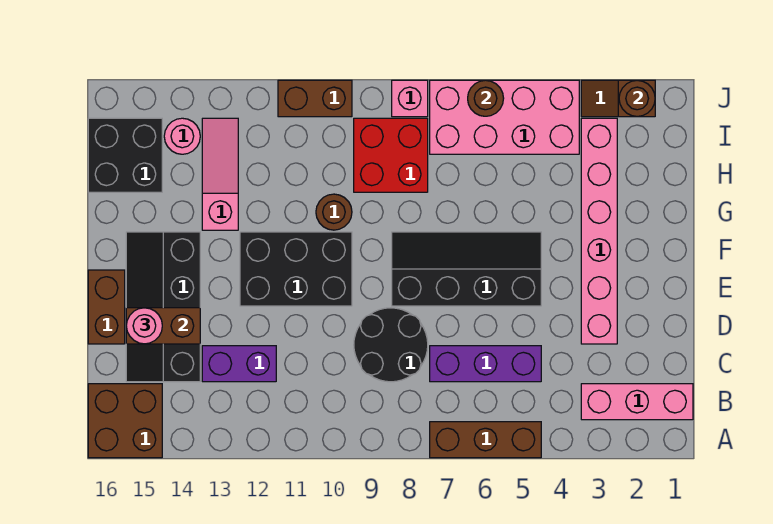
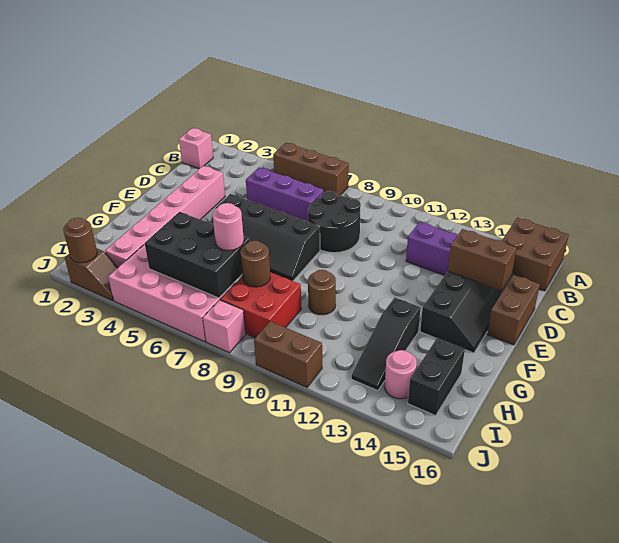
pink 1x3 brick [581,384,693,420] -> pink 1x1 brick [179,128,213,169]
pink 1x1 round brick [126,308,162,344] -> pink 1x1 round brick moved to [212,203,244,250]
black 2x3 brick [240,232,352,306] -> black 2x3 brick moved to [145,212,250,298]
pink 1x3 slope [202,118,238,230] -> black 1x3 slope [351,298,421,391]
black 2x2 brick [88,118,162,192] -> black 1x2 brick [408,338,465,416]
brown 1x1 round brick [468,80,504,116] -> brown 1x1 round brick moved to [240,241,270,287]

